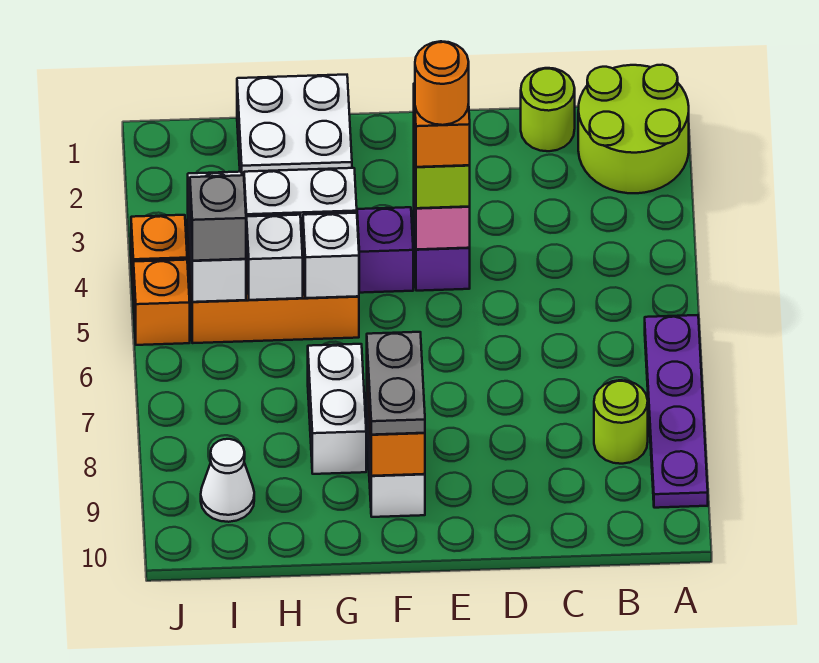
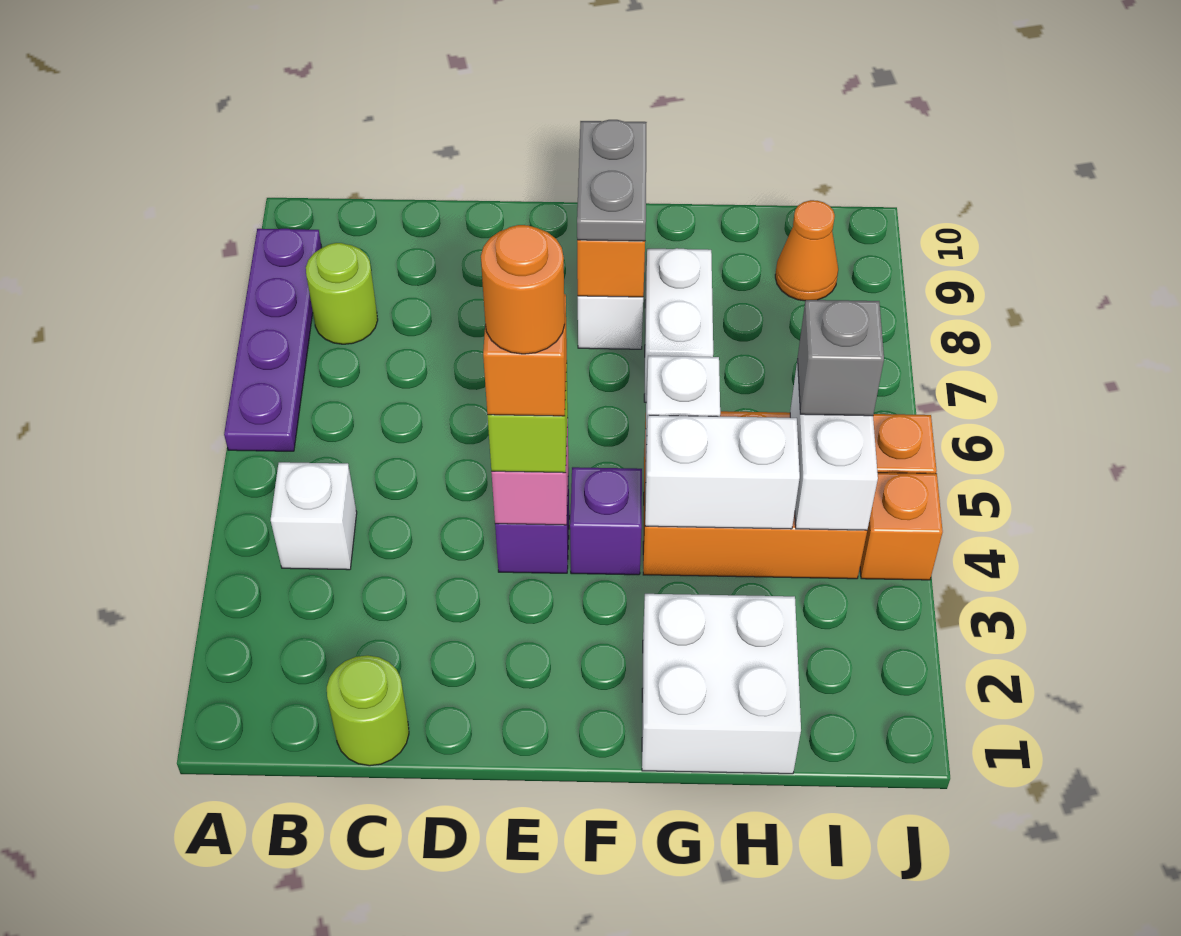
lime 2x2 round brick [578,65,689,193] -> none
white 1x1 brick [247,215,303,300] -> white 1x1 brick moved to [271,462,357,570]
white 1x1 cone [201,439,254,522] -> orange 1x1 cone [775,200,838,301]

